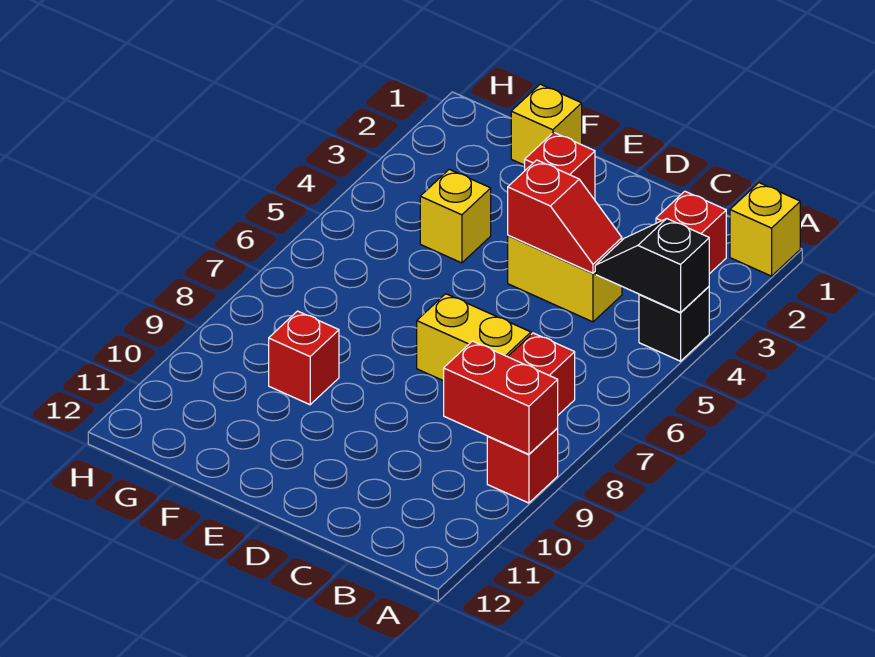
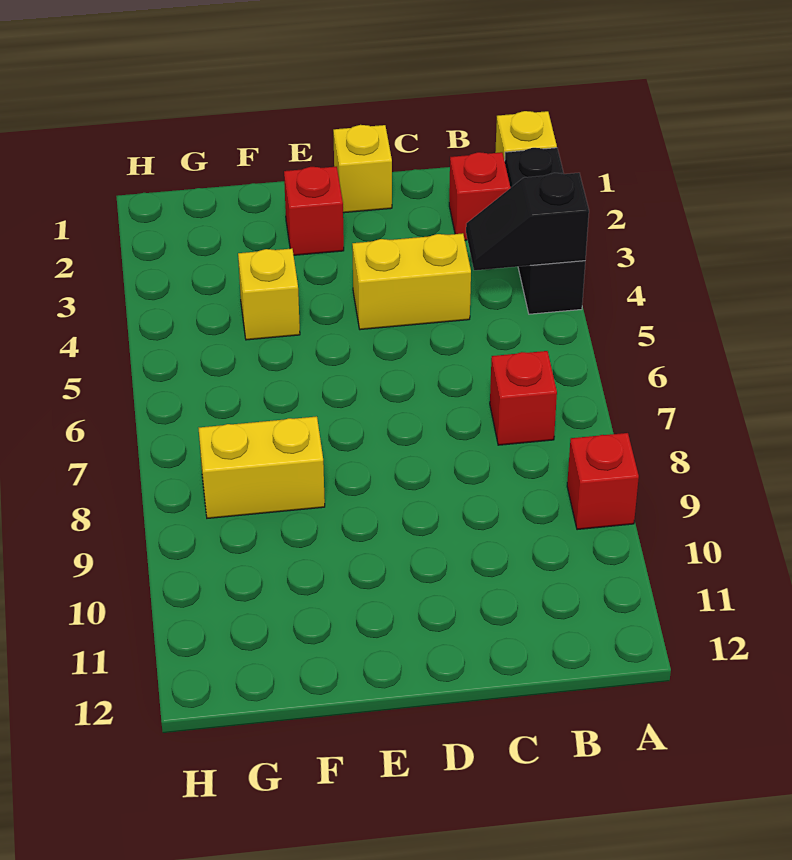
black 1x1 brick [639,287,709,361] -> black 1x3 brick [505,148,585,314]
red 1x2 brick [444,341,558,454] -> none
red 1x2 slope [508,160,622,273] -> none
yellow 1x2 brick [417,294,531,381] -> yellow 1x2 brick moved to [199,416,325,518]
yellow 1x1 brick [511,84,582,165] -> yellow 1x1 brick moved to [333,125,392,213]
red 1x1 brick [269,311,339,405] -> none

